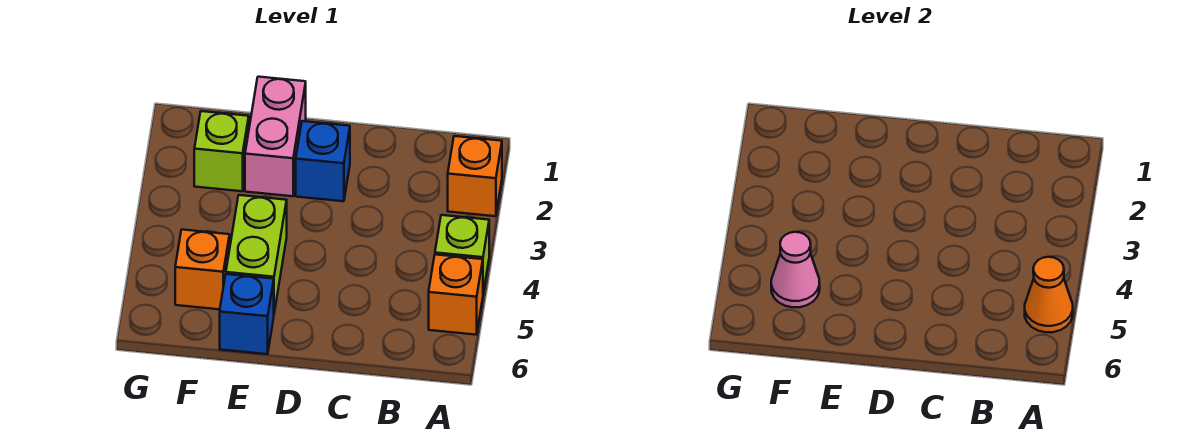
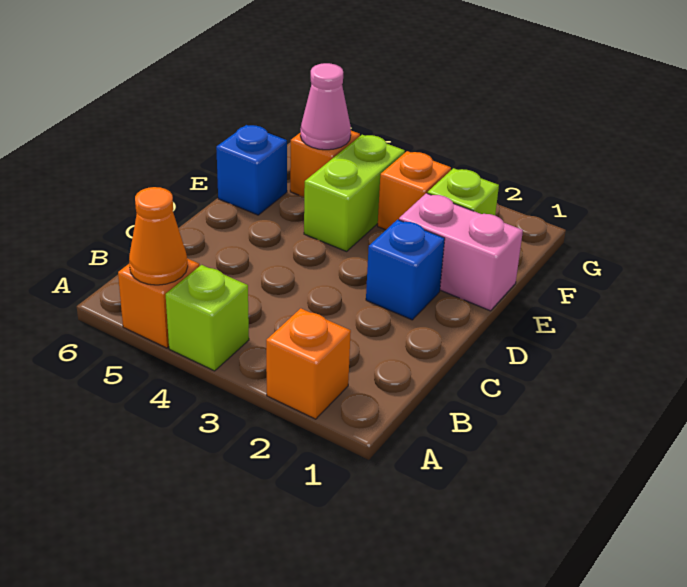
lime 1x2 brick [226,195,287,313] -> lime 1x2 brick turned to [304,135,405,251]
none -> orange 1x1 brick [378,151,451,230]

